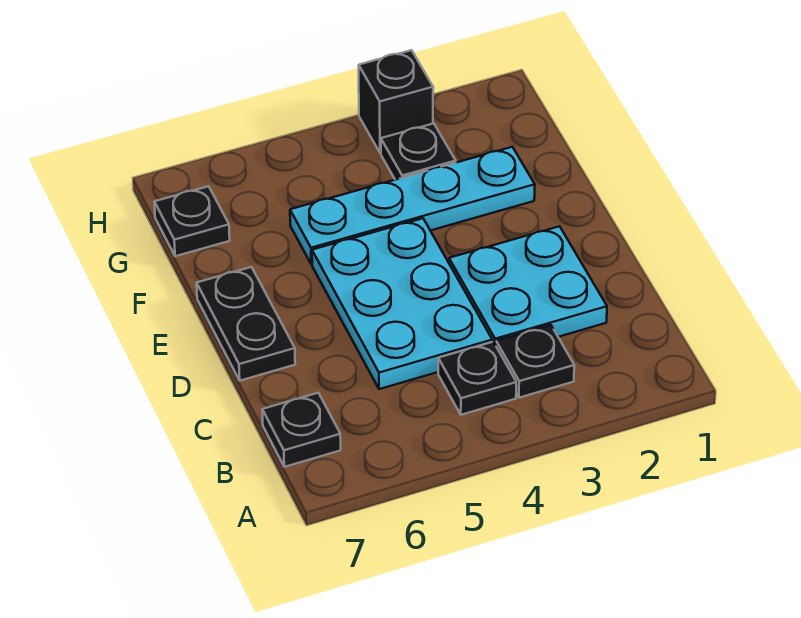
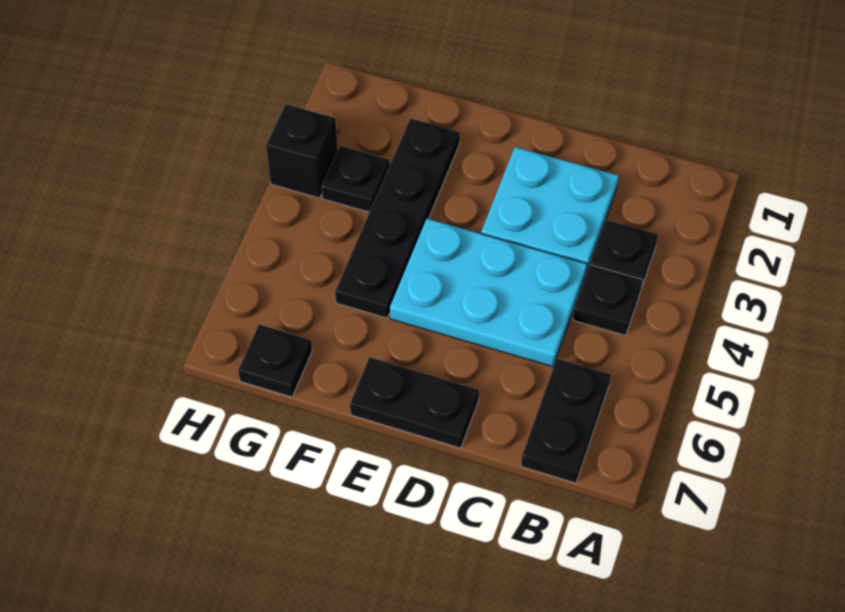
black 1x1 plate [262,393,341,467] -> black 1x2 plate [521,359,611,483]
cyan 1x4 plate [290,147,535,264] -> black 1x4 plate [335,118,460,318]

